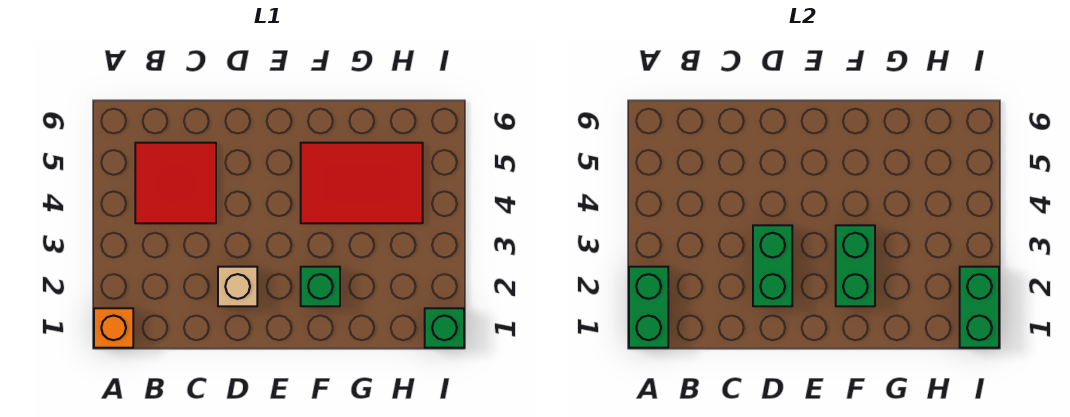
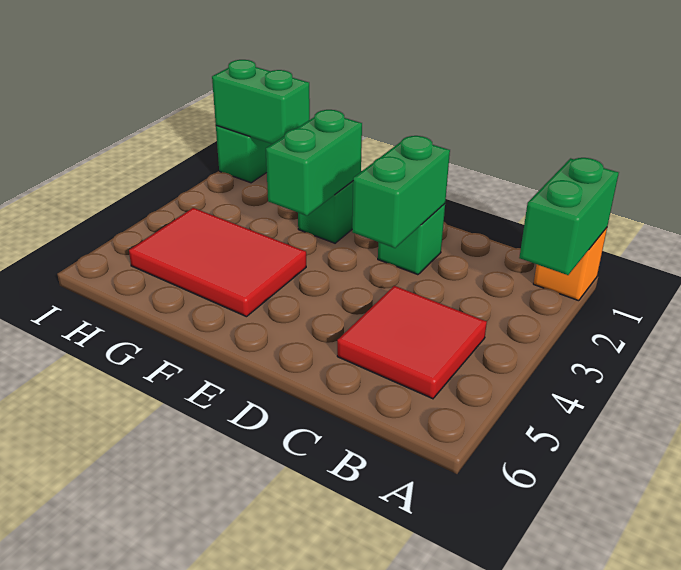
tan 1x1 brick [218,267,257,306] -> green 1x1 brick [378,204,445,275]
green 1x2 brick [960,267,999,348] -> green 1x2 brick turned to [212,60,310,144]

